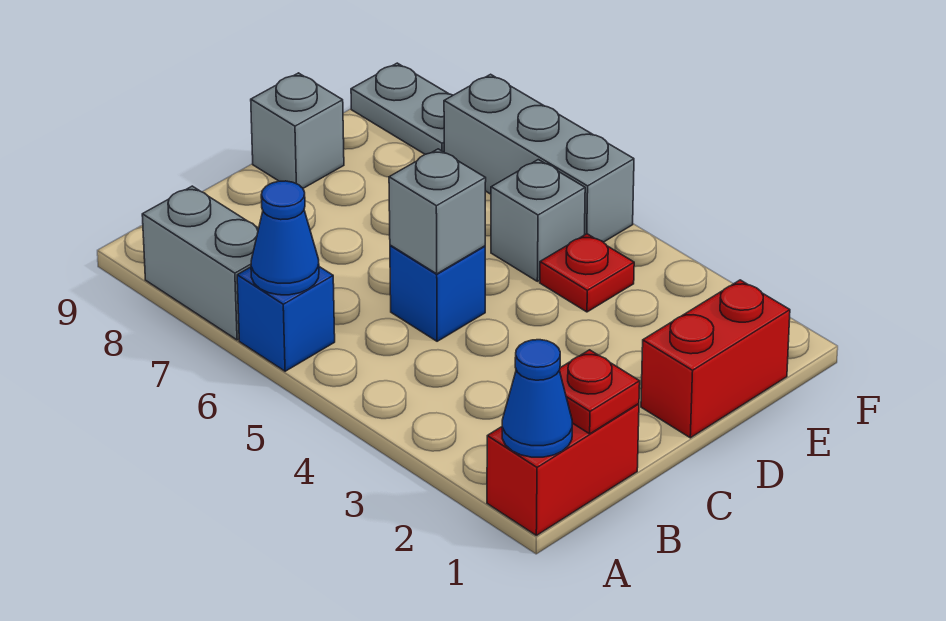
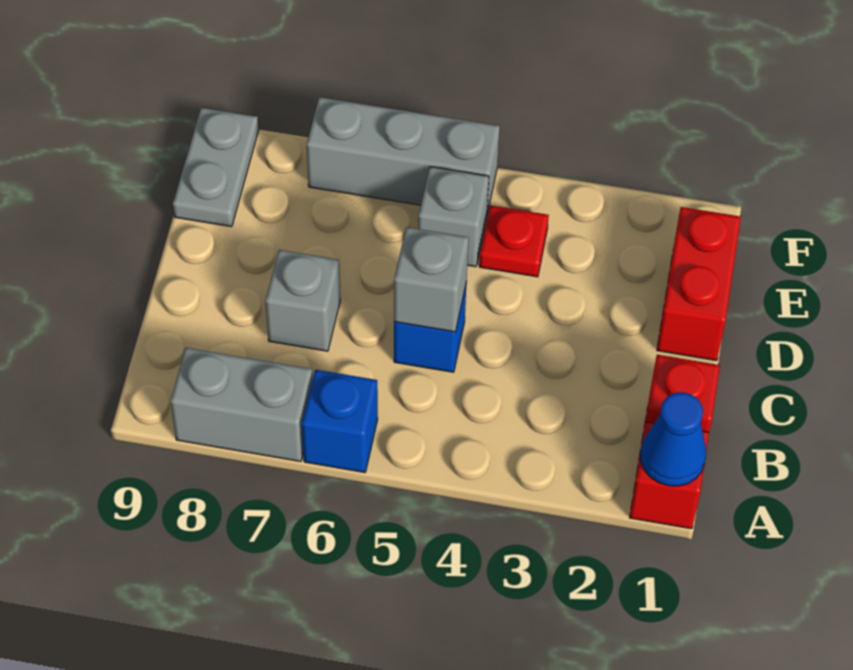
blue 1x1 cone [251,181,319,295] -> none
grey 1x1 brick [251,73,344,188] -> grey 1x1 brick moved to [265,250,340,351]
grey 1x2 plate [351,63,453,154] -> grey 1x2 plate turned to [173,108,259,227]

